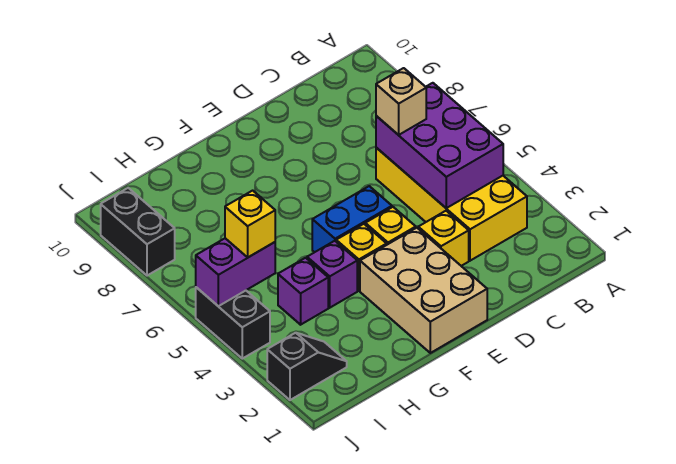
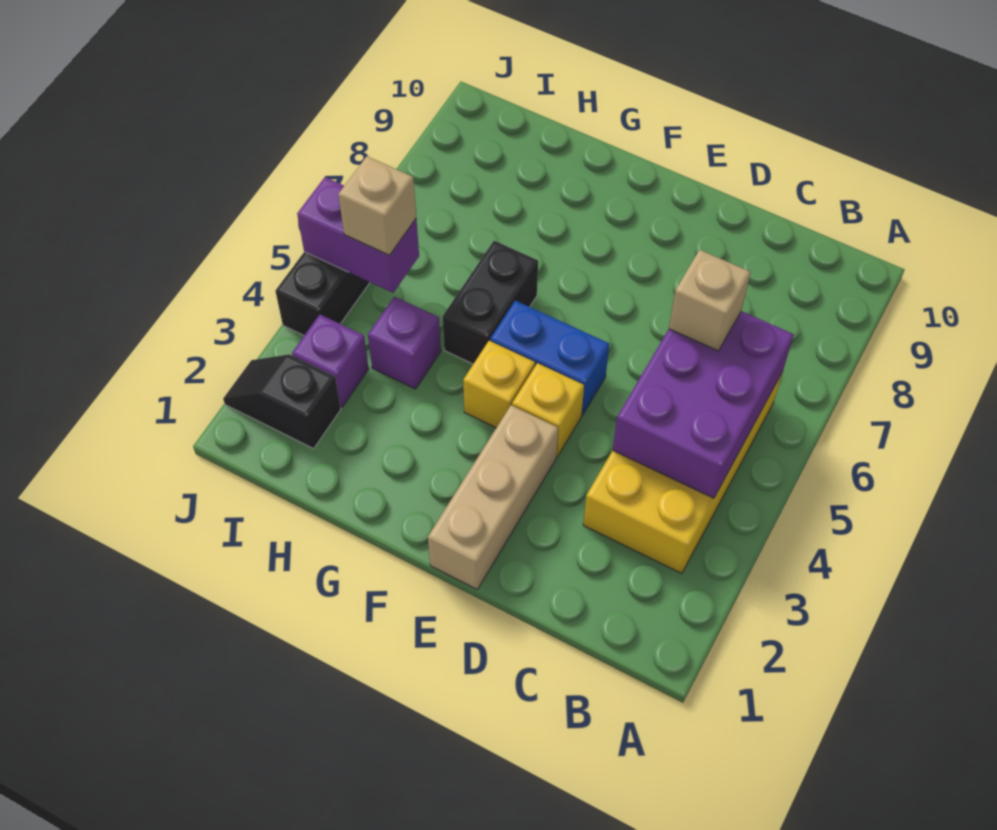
yellow 1x1 brick [418,211,469,266] -> none
tan 2x3 brick [360,228,487,353] -> tan 1x3 brick [428,405,558,589]
purple 1x1 brick [307,241,357,308] -> purple 1x1 brick moved to [292,315,369,407]
black 1x2 slope [267,333,347,400] -> black 1x2 slope turned to [223,354,341,449]
yellow 1x1 brick [225,191,275,257] -> tan 1x1 brick [338,156,416,255]
black 1x2 brick [101,188,175,276] -> black 1x2 brick moved to [443,241,538,364]

